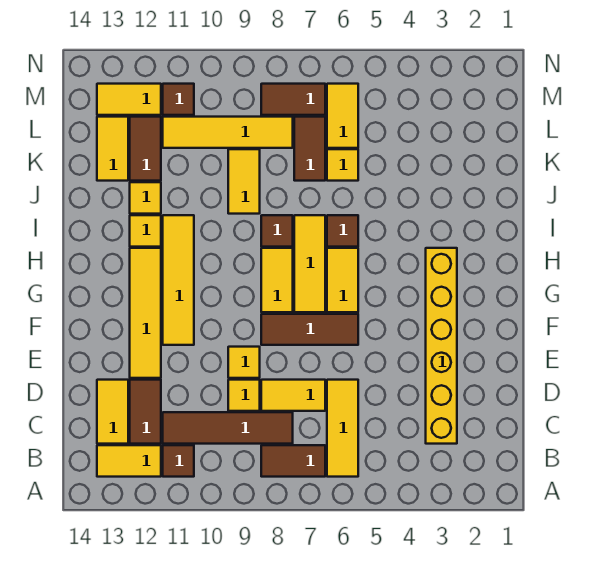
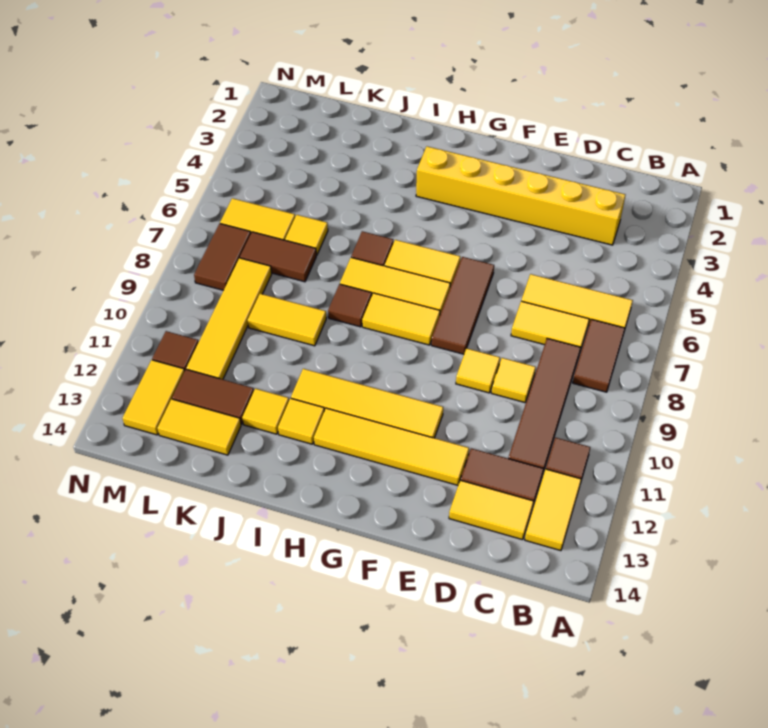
yellow 1x2 tile [261,380,325,411] -> yellow 1x2 tile turned to [511,301,589,351]

